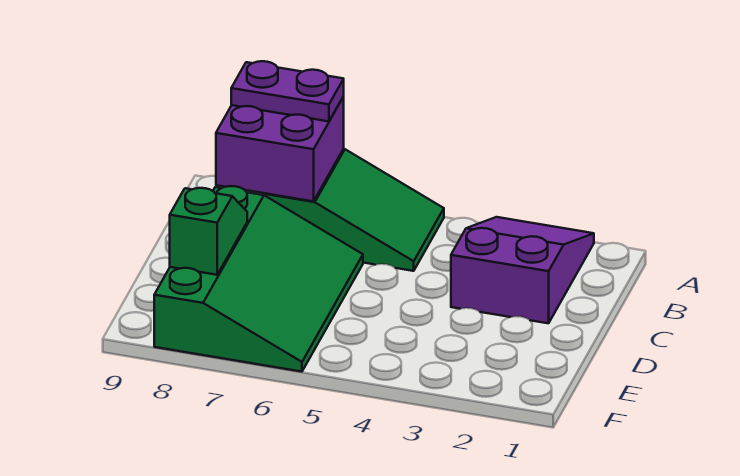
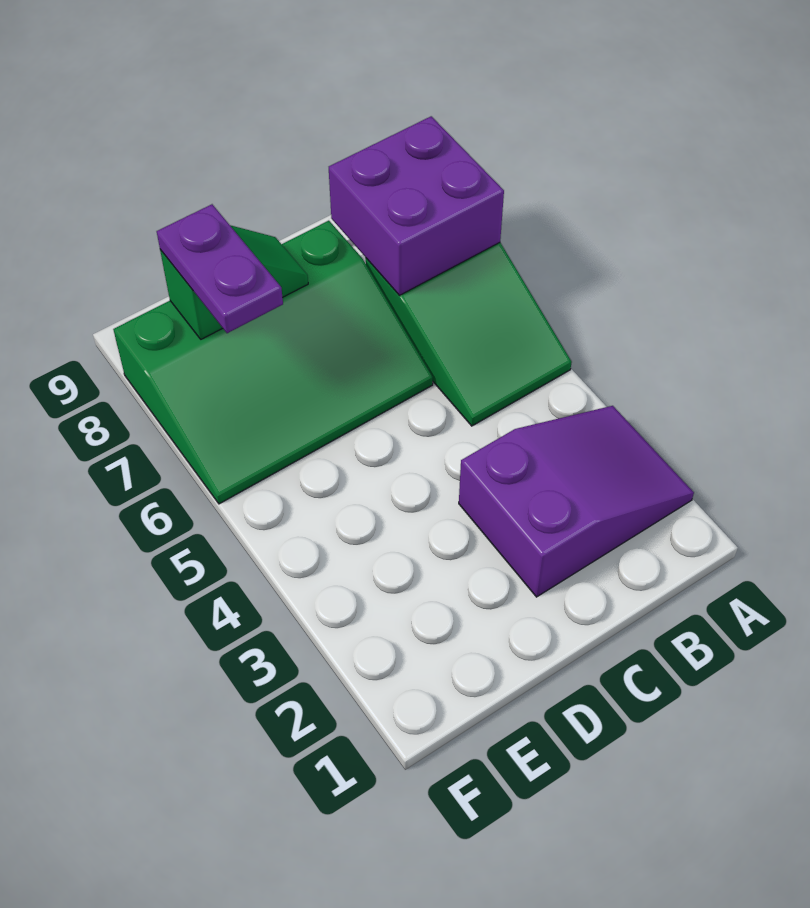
purple 1x2 plate [231,61,344,121] -> purple 1x2 plate moved to [157,204,283,333]

